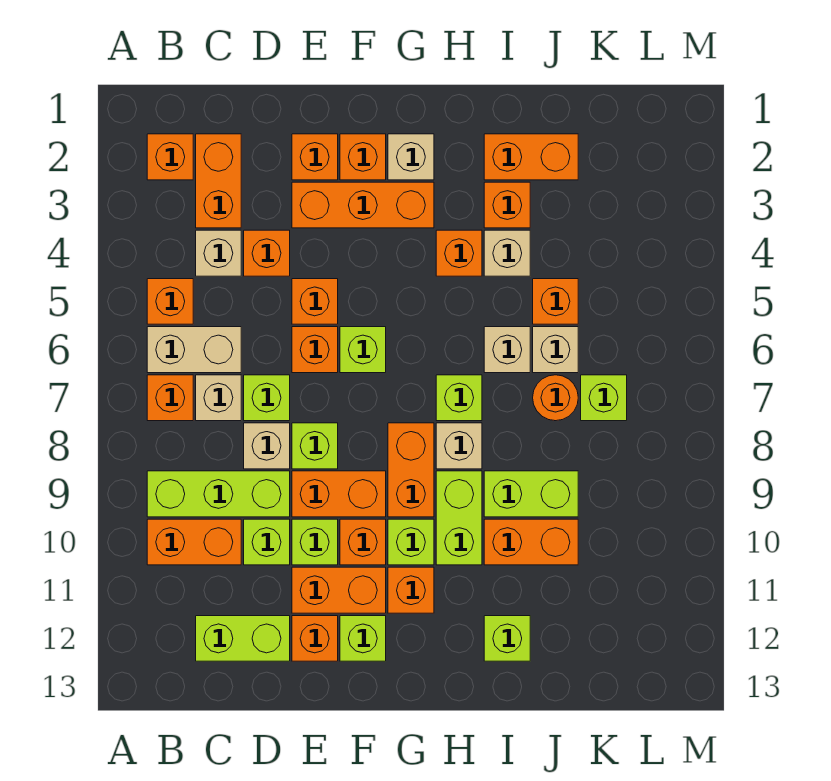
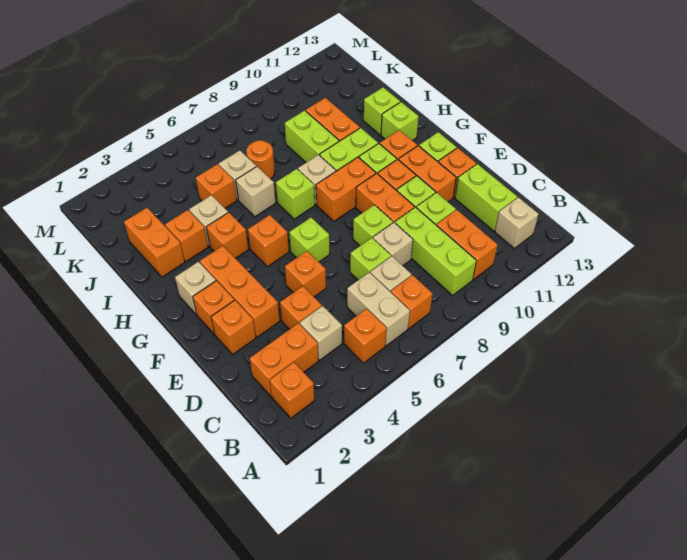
none -> tan 1x1 brick [495,197,539,248]
orange 1x1 brick [292,327,338,373] -> orange 1x1 brick moved to [248,215,289,267]
lime 1x1 brick [581,375,627,421] -> lime 1x1 brick moved to [381,102,419,141]

